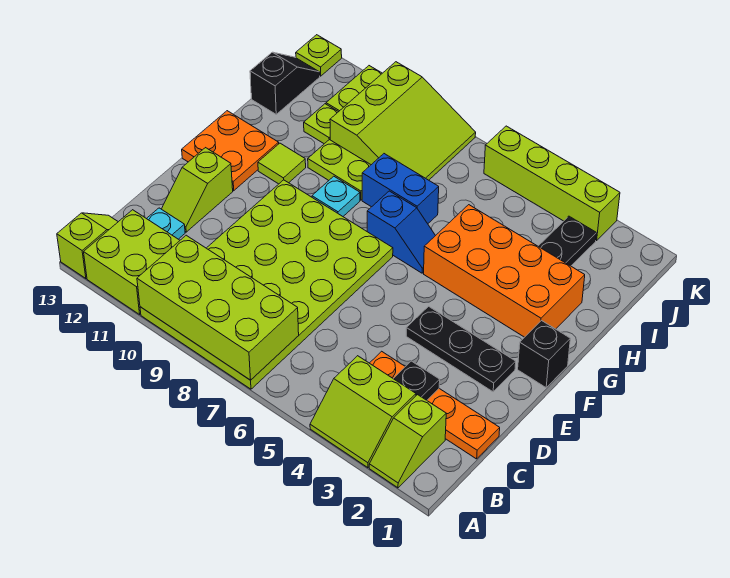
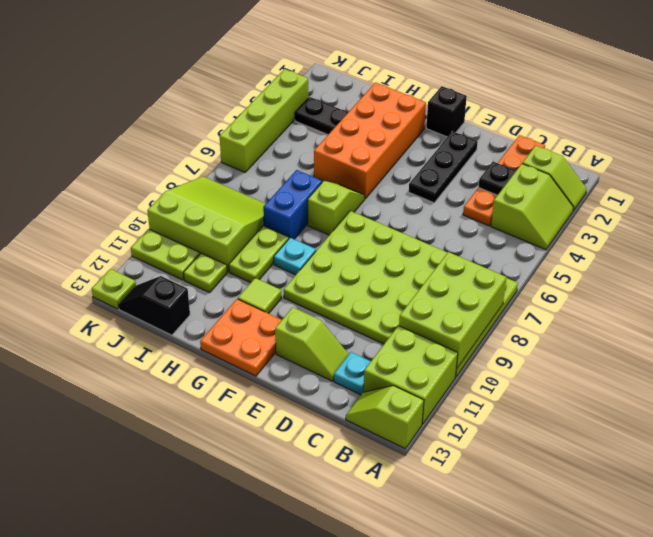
lime 2x4 brick [137,235,299,380] -> lime 2x3 brick [399,252,506,369]
blue 1x2 slope [367,191,436,273] -> lime 1x2 slope [307,181,365,235]

